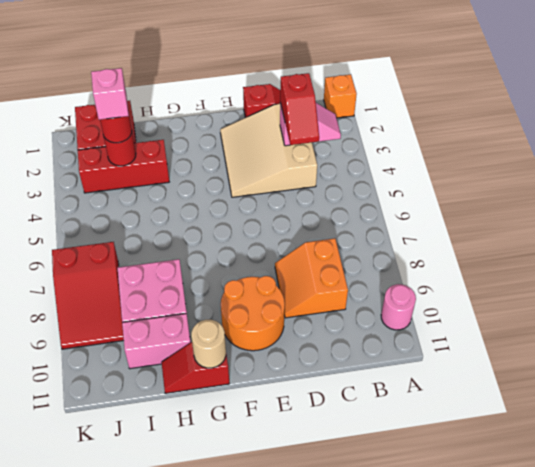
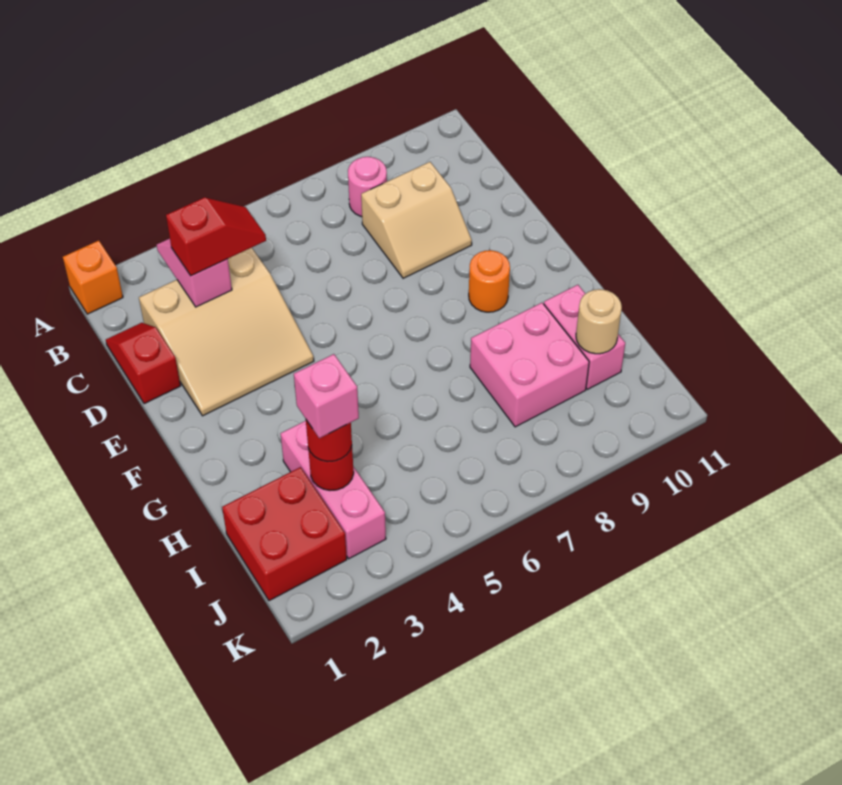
pink 1x1 round brick [381,284,416,330] -> pink 1x1 round brick moved to [348,157,387,217]
orange 2x2 slope [275,238,348,318] -> tan 2x2 slope [361,162,472,278]
orange 2x2 round brick [221,276,285,351] -> orange 1x1 round brick [469,250,510,312]
red 1x2 slope [161,342,229,393] -> none
tan 1x1 round brick [191,320,226,368] -> tan 1x1 round brick moved to [576,289,622,354]
red 1x3 brick [78,140,169,193] -> pink 1x3 brick [281,421,386,559]
red 2x3 slope [52,242,124,349] -> none

